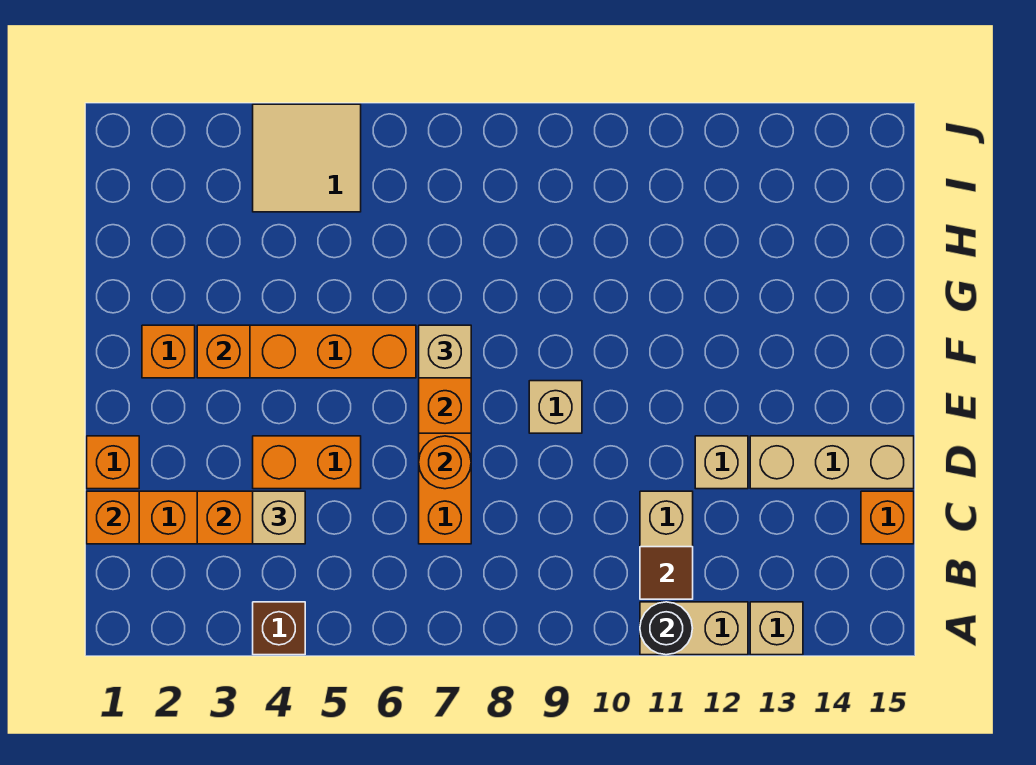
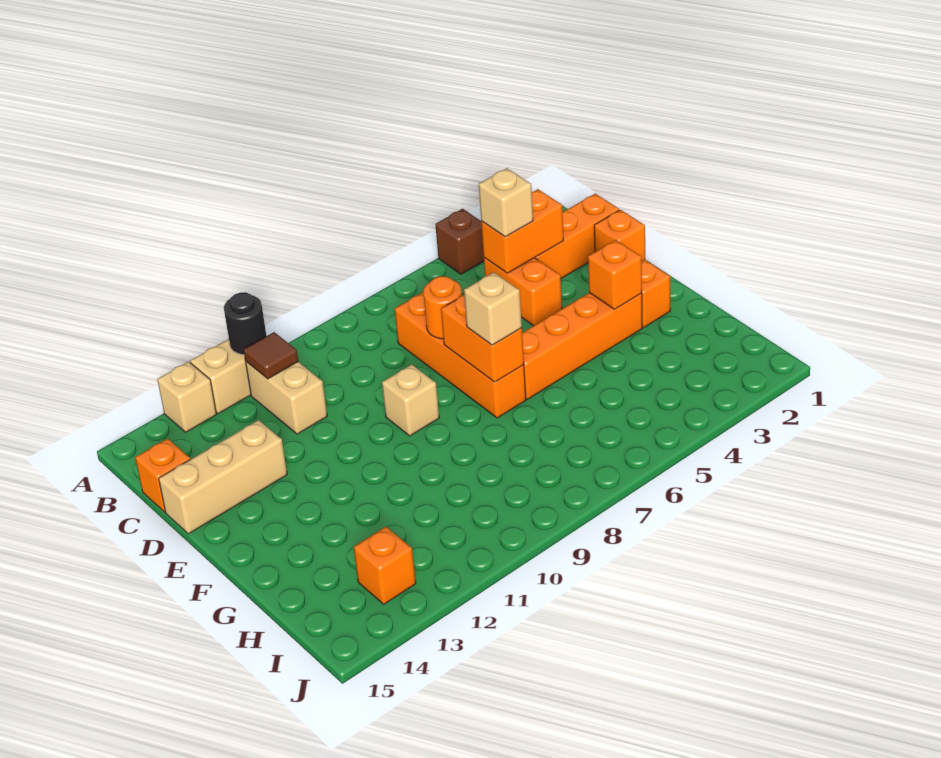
orange 1x1 brick [87,491,139,544] -> orange 1x1 brick moved to [354,527,416,604]
orange 1x2 brick [253,436,361,489] -> orange 1x2 brick turned to [484,257,562,326]
tan 1x1 brick [695,436,748,489] -> none
tan 2x2 tile [253,104,361,212] -> none

